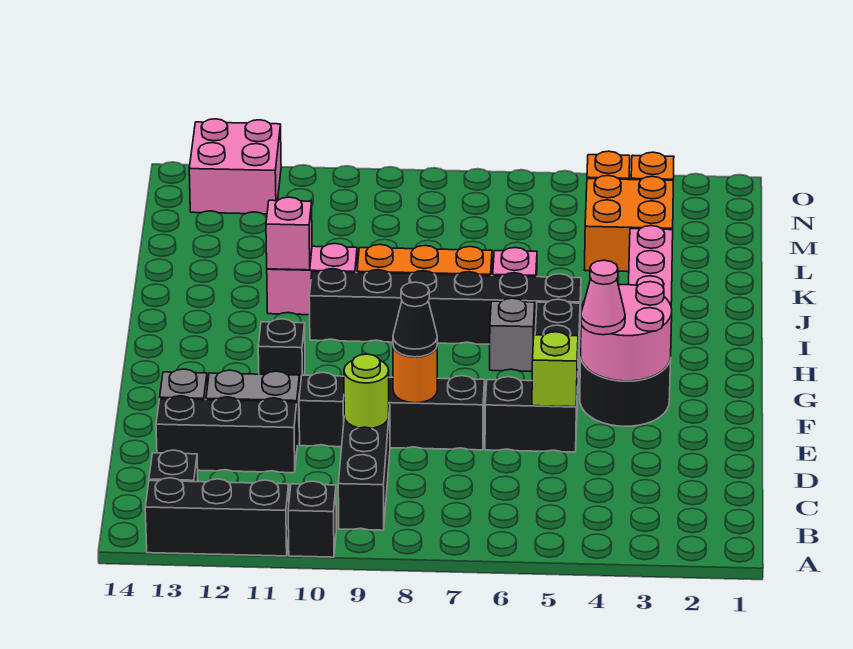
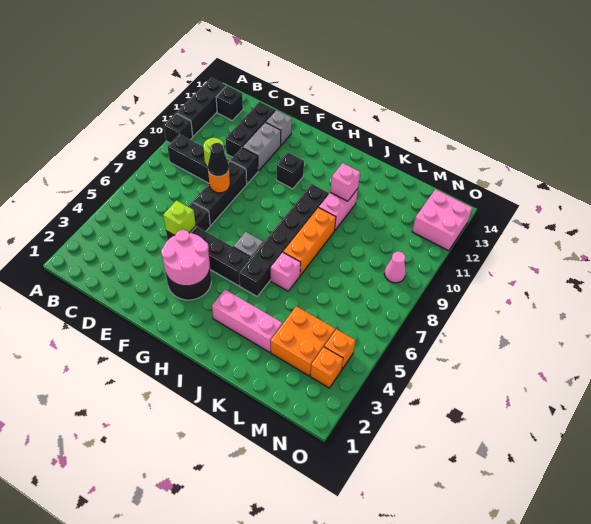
pink 1x1 cone [581,260,625,335] -> pink 1x1 cone moved to [384,251,406,283]

